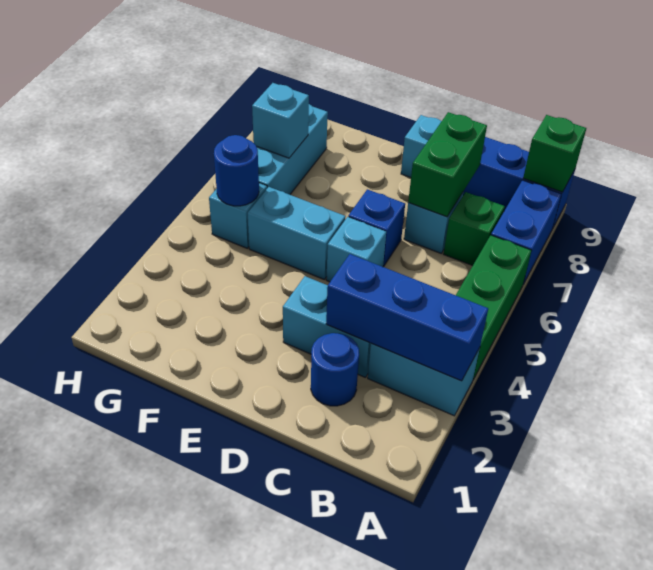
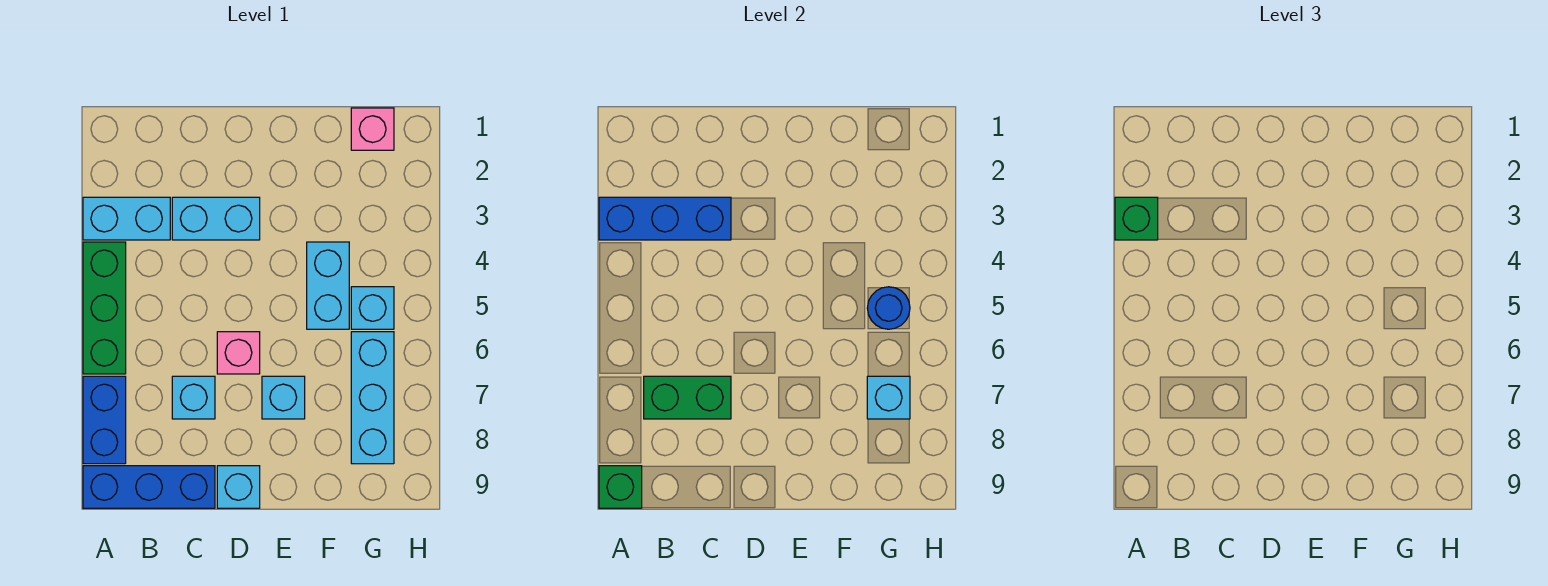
green 1x1 brick [444,192,505,266] -> green 1x1 brick moved to [1115,197,1158,240]
blue 1x1 round brick [311,333,359,406] -> none
green 1x2 brick [408,112,487,217] -> green 1x2 brick turned to [644,376,731,419]
cyan 1x1 brick [326,217,386,282] -> cyan 1x1 brick moved to [262,376,305,419]
blue 1x1 brick [348,189,405,266] -> pink 1x1 brick [217,332,260,374]
cyan 1x2 brick [248,187,345,280] -> cyan 1x2 brick turned to [307,242,349,329]
none -> pink 1x1 brick [351,108,394,150]

